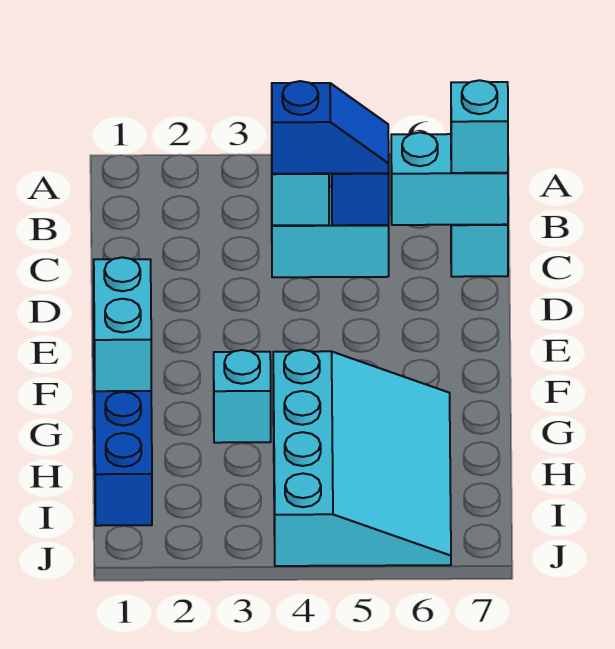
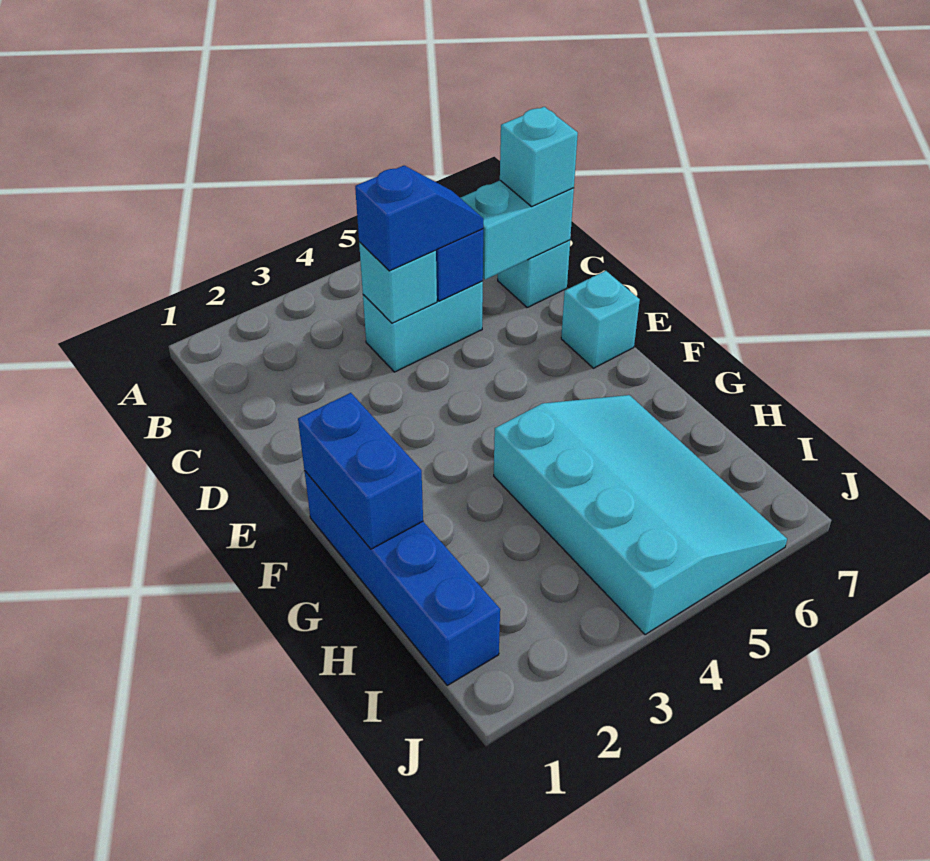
cyan 1x2 brick [94,257,151,391] -> blue 1x2 brick [298,393,423,549]
cyan 1x1 brick [214,350,271,443] -> cyan 1x1 brick moved to [561,271,640,368]

